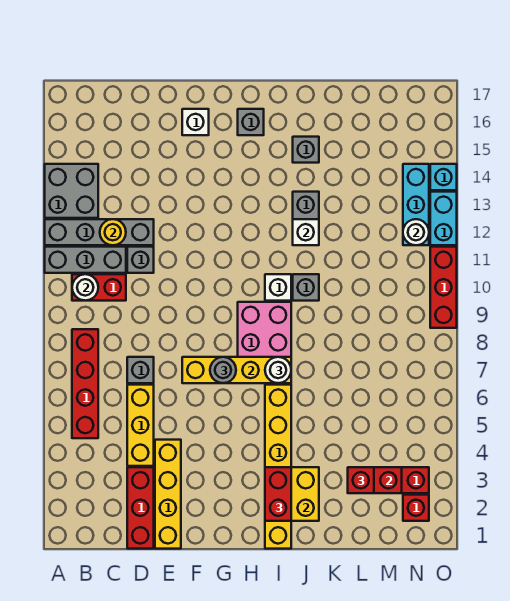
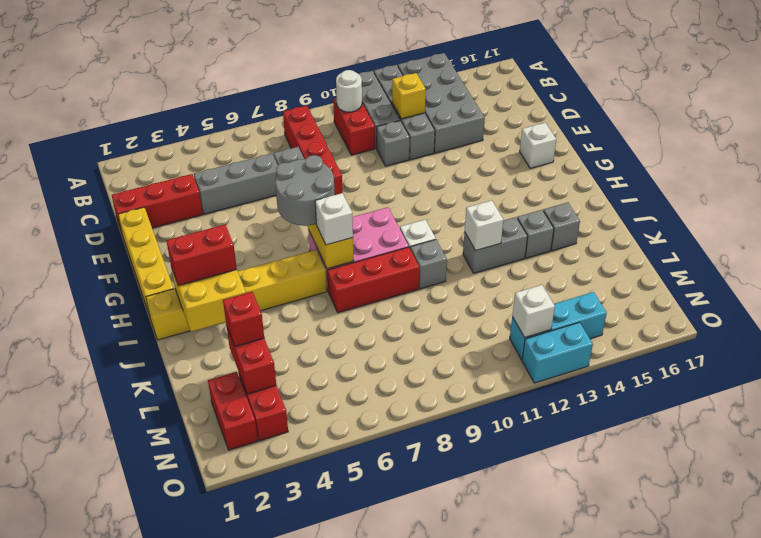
grey 2x2 brick [45,164,98,218] -> grey 2x4 brick [398,53,485,153]
red 1x4 brick [72,329,98,438] -> red 1x4 brick turned to [283,106,343,195]
yellow 1x1 round brick [100,219,126,245] -> yellow 1x1 brick [392,73,426,119]
yellow 1x3 brick [127,385,154,466] -> grey 1x3 brick [194,154,278,214]
yellow 1x4 brick [155,440,181,549] -> yellow 1x4 brick turned to [118,207,173,316]
grey 1x1 round brick [210,357,236,383] -> grey 2x2 round brick [275,155,335,226]
grey 1x1 brick [238,109,264,135] -> grey 1x1 brick moved to [517,210,554,258]
white 1x1 round brick [265,357,291,383] -> white 1x1 brick [315,193,353,245]
red 1x1 brick [403,495,429,521] -> red 1x2 brick [208,372,258,450]
white 1x1 round brick [403,219,429,245] -> white 1x1 brick [512,285,555,338]
red 1x3 brick [430,247,457,328] -> red 1x3 brick moved to [327,247,419,313]
cyan 1x1 brick [430,164,457,190] -> none

